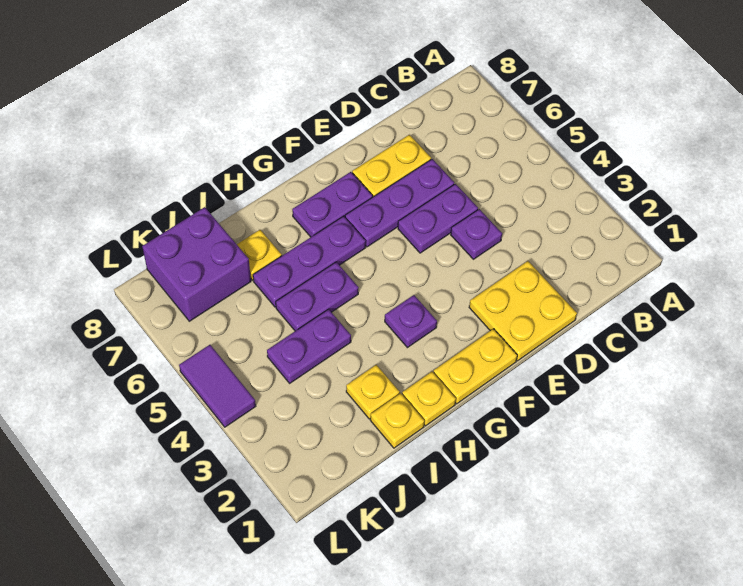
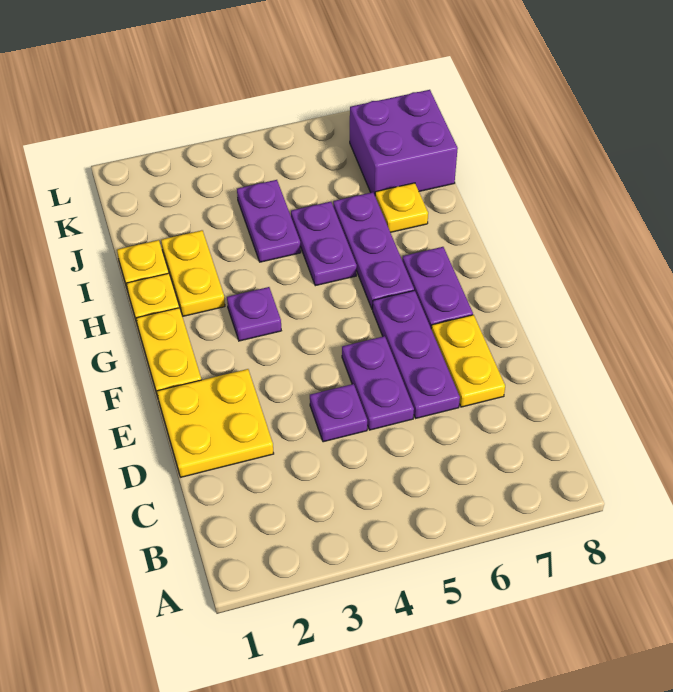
yellow 1x1 plate [346,365,400,419] -> yellow 1x2 plate [161,230,225,316]
purple 1x2 tile [179,345,256,427] -> none

